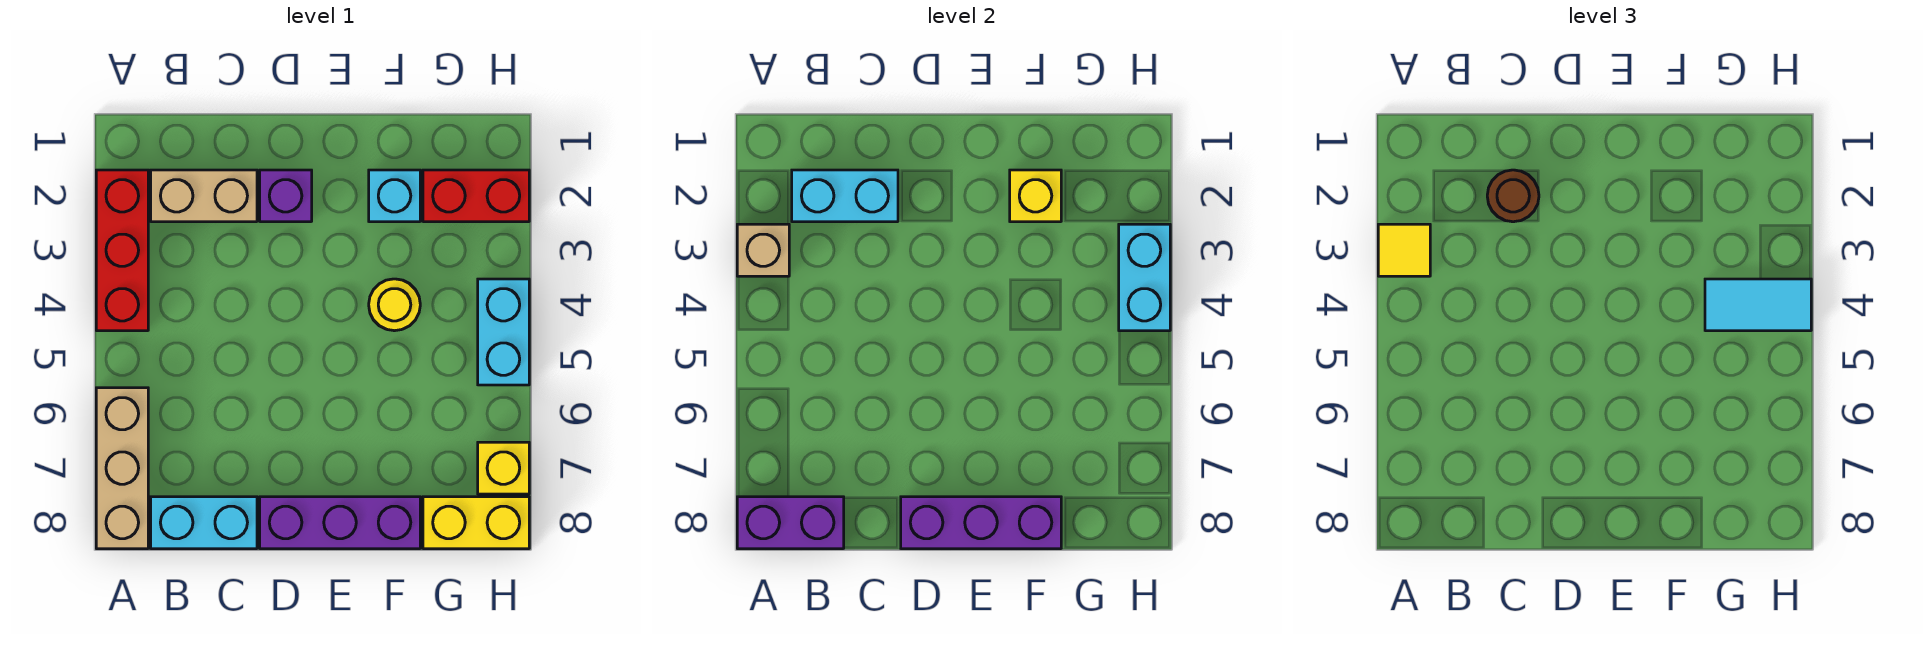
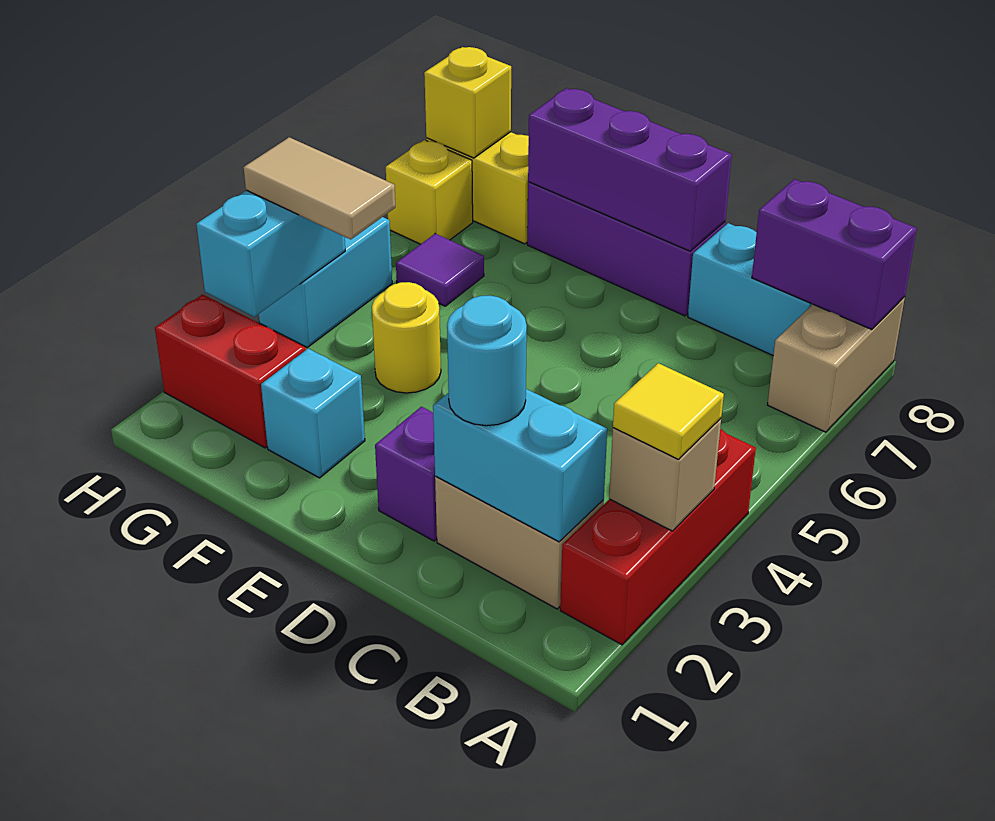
tan 1x3 brick [96,388,148,549] -> tan 1x2 brick [767,297,905,432]
brown 1x1 round brick [1487,170,1539,222] -> cyan 1x1 round brick [447,295,527,426]
yellow 1x1 brick [1010,170,1061,222] -> yellow 1x1 brick moved to [424,47,511,158]
cyan 1x2 tile [1705,279,1811,331] -> tan 1x2 tile [243,137,395,239]
none -> purple 1x1 tile [396,234,484,306]

